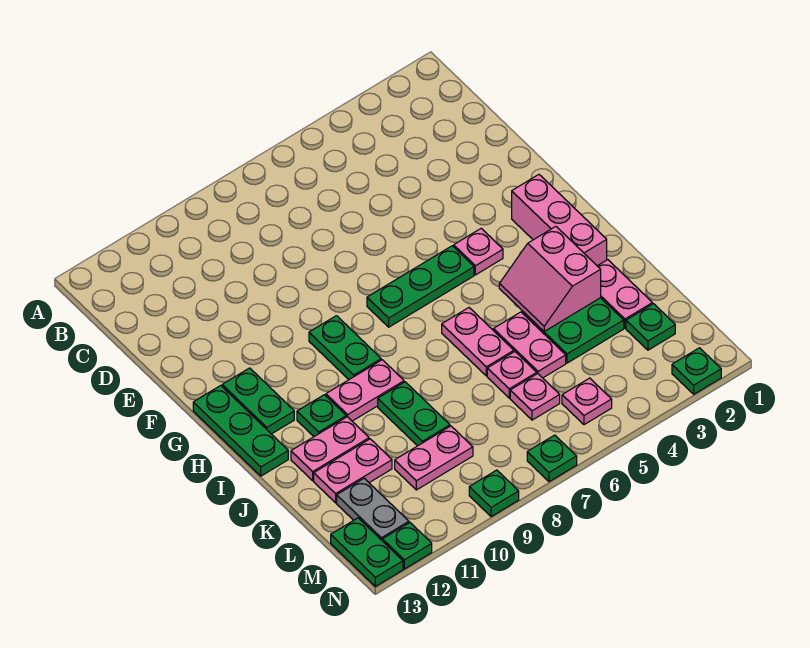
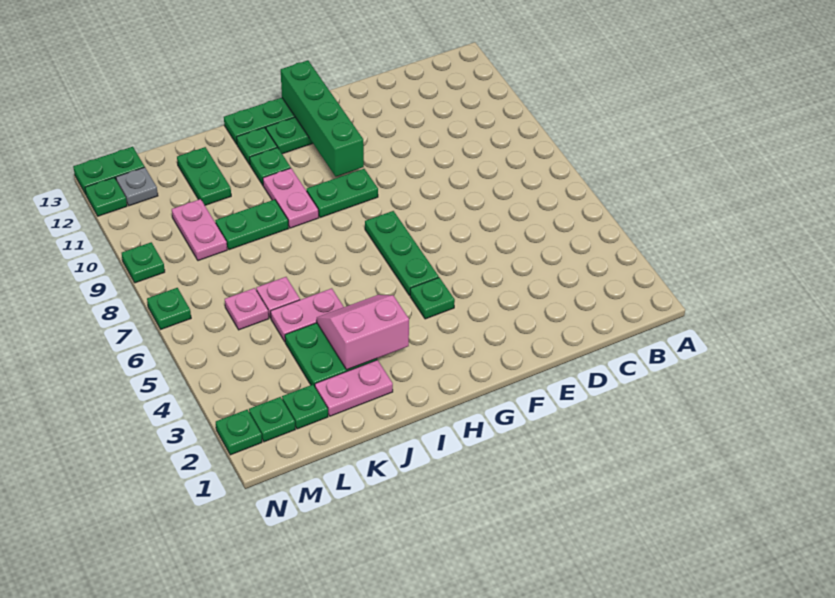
pink 1x3 brick [512,175,607,266] -> none
pink 1x1 plate [454,228,503,275] -> green 1x1 plate [410,278,455,319]
none -> green 1x4 brick [281,60,364,177]
pink 1x2 plate [442,308,514,376] -> none
none -> green 1x1 plate [237,127,277,165]
pink 1x2 plate [291,417,369,481] -> none
pink 1x2 plate [314,439,392,503] -> green 1x2 plate [177,147,231,205]
grey 1x2 plate [337,478,409,540] -> grey 1x1 plate [116,167,158,206]
none -> green 1x1 plate [249,397,295,442]
pink 1x1 plate [562,378,612,425] -> none

